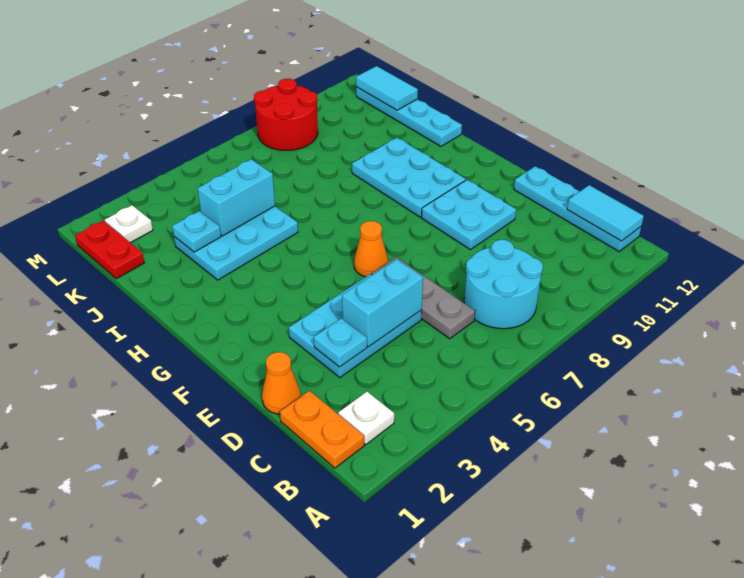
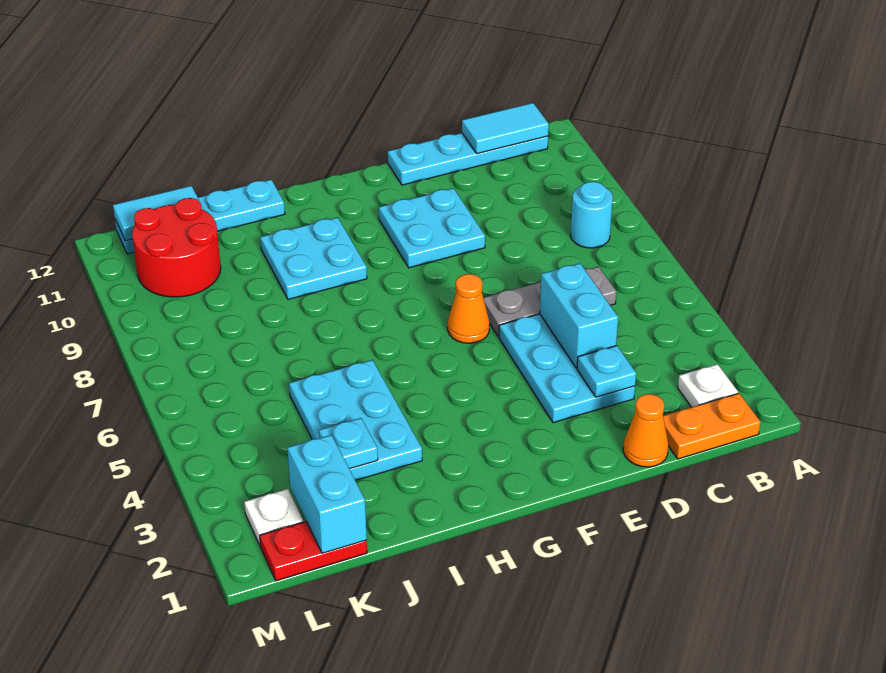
cyan 2x2 round brick [464,240,543,329] -> cyan 1x1 round brick [571,182,613,248]
cyan 2x3 plate [352,138,466,217] -> cyan 2x2 plate [260,217,367,299]
cyan 1x2 brick [198,159,275,236] -> cyan 1x2 brick moved to [287,435,367,553]
red 2x2 round brick [254,79,318,150] -> red 2x2 round brick moved to [132,198,221,297]

